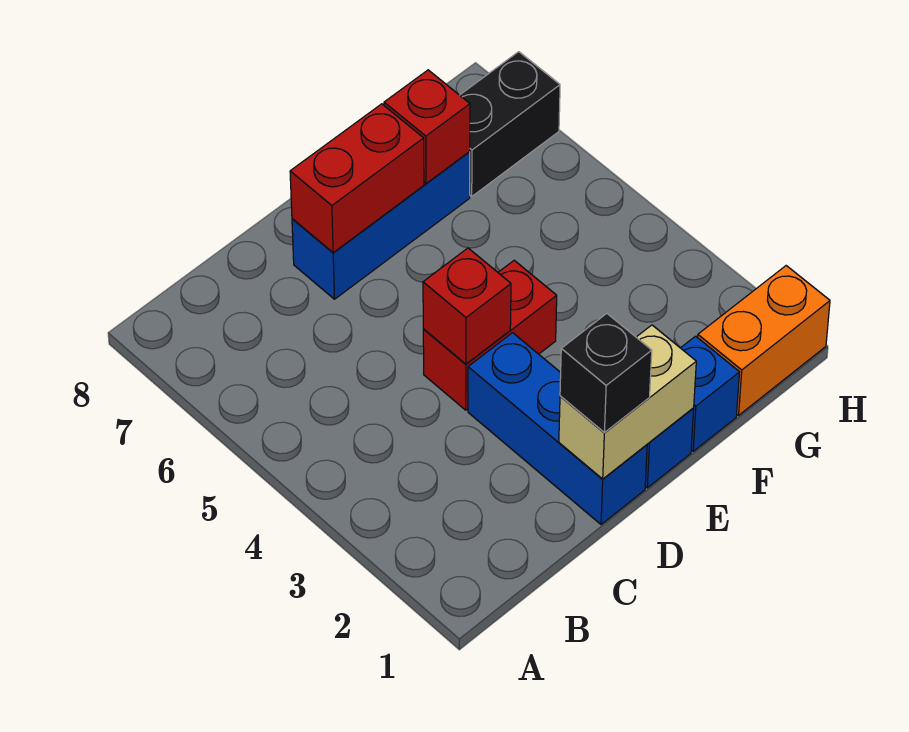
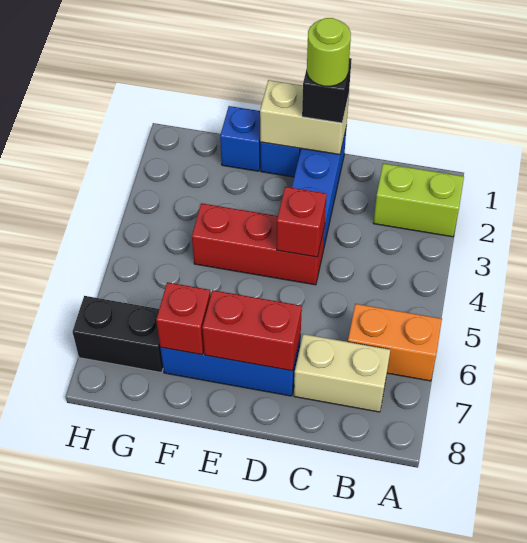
none -> lime 1x2 brick [374,163,464,237]
none -> tan 1x2 brick [294,334,390,412]
none -> lime 1x1 round brick [307,18,351,86]
red 1x2 brick [423,260,557,410] -> red 1x3 brick [192,203,325,285]
orange 1x2 brick [698,266,830,415] -> orange 1x2 brick moved to [348,304,442,381]

